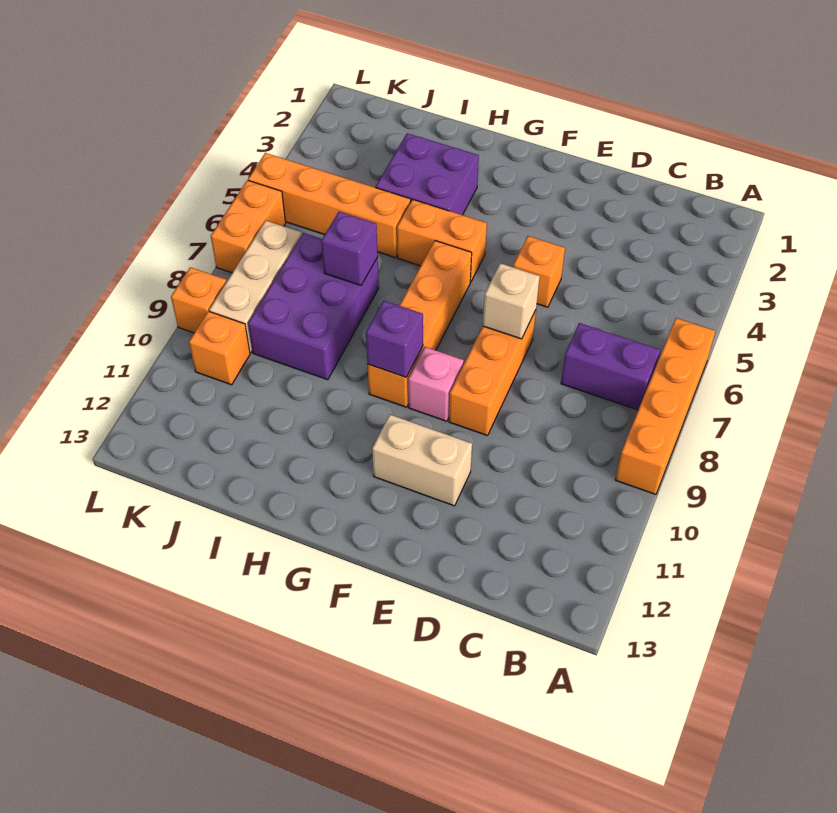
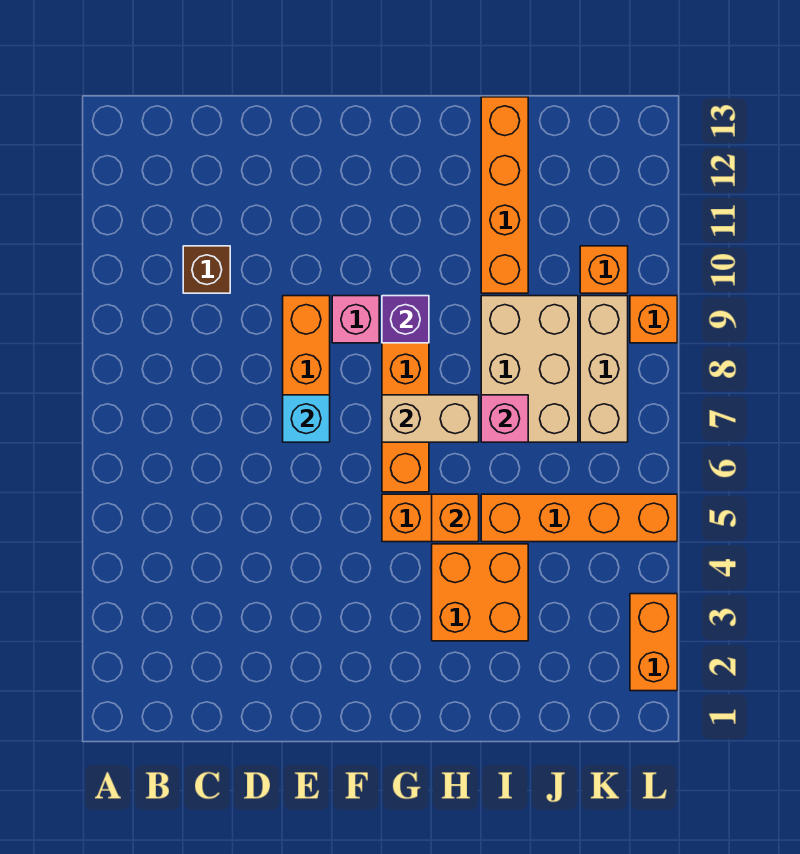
orange 1x4 brick [615,318,715,494] -> orange 1x4 brick moved to [481,97,528,293]
purple 1x2 brick [561,323,660,410] -> none
none -> brown 1x1 brick [183,246,230,293]
orange 1x1 brick [513,236,565,307] -> orange 1x1 brick moved to [432,494,479,542]
tan 1x1 brick [483,263,540,339] -> cyan 1x1 brick [283,395,330,442]
tan 1x2 brick [372,415,473,506] -> tan 1x2 brick moved to [382,395,479,442]
purple 2x2 brick [376,133,479,215] -> orange 2x2 brick [432,544,528,641]
purple 2x3 brick [248,233,379,380] -> tan 2x3 brick [481,296,578,442]
purple 1x1 brick [321,212,378,285] -> pink 1x1 brick [481,395,528,442]
orange 1x2 brick [211,180,286,273] -> orange 1x2 brick moved to [630,594,677,691]

